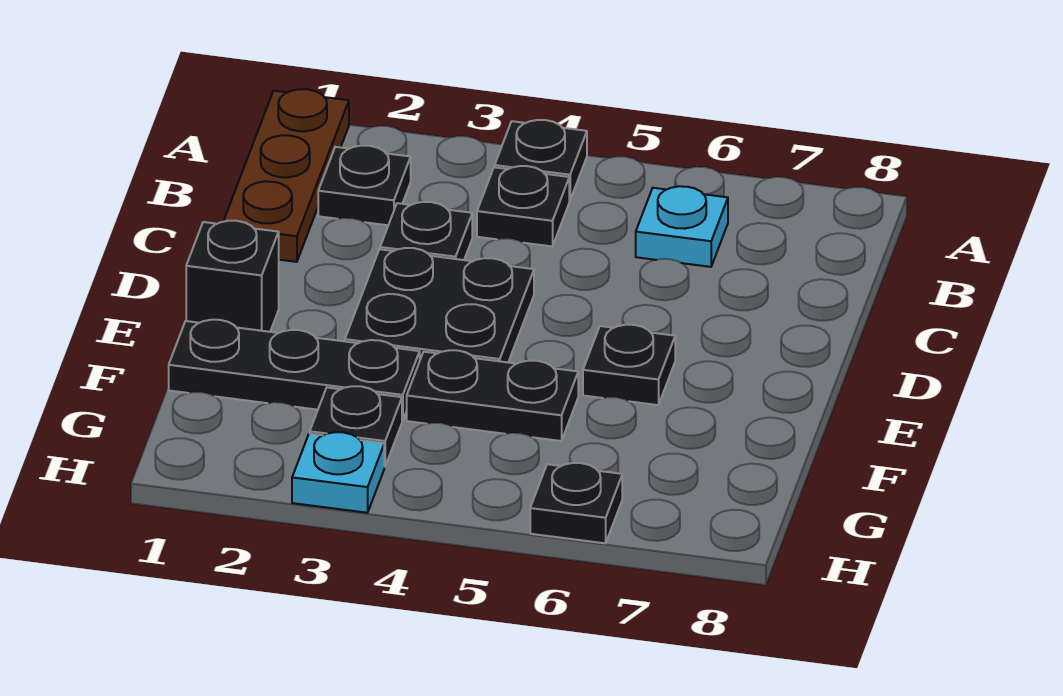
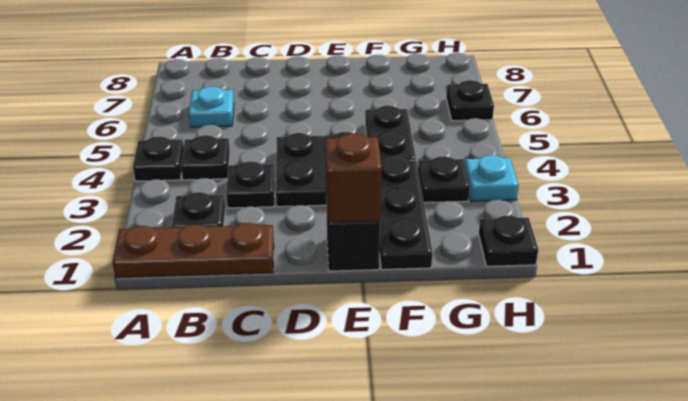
none -> brown 1x1 brick [326,134,382,222]
black 1x1 plate [583,325,675,405] -> black 1x1 plate moved to [479,216,538,266]

